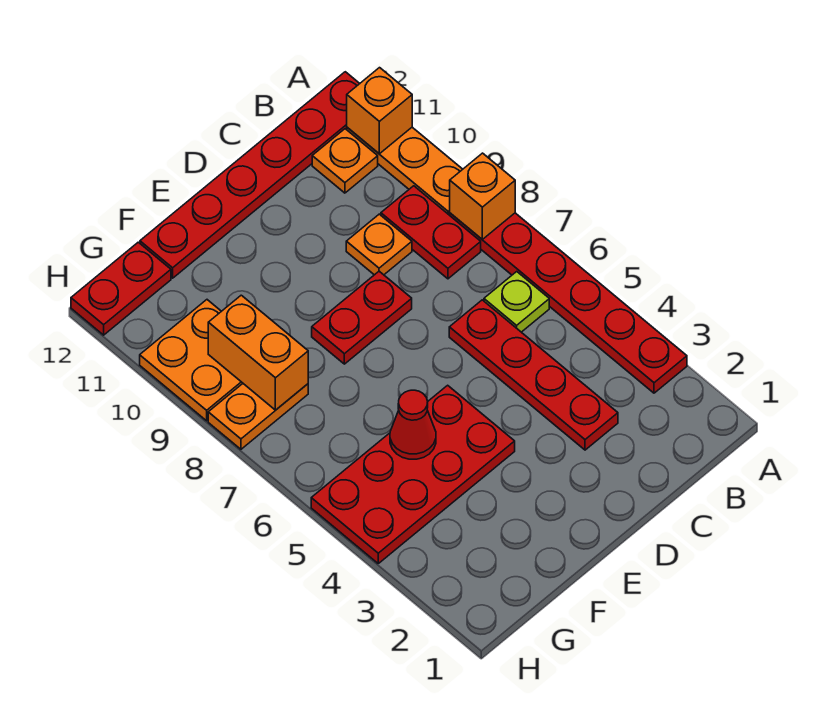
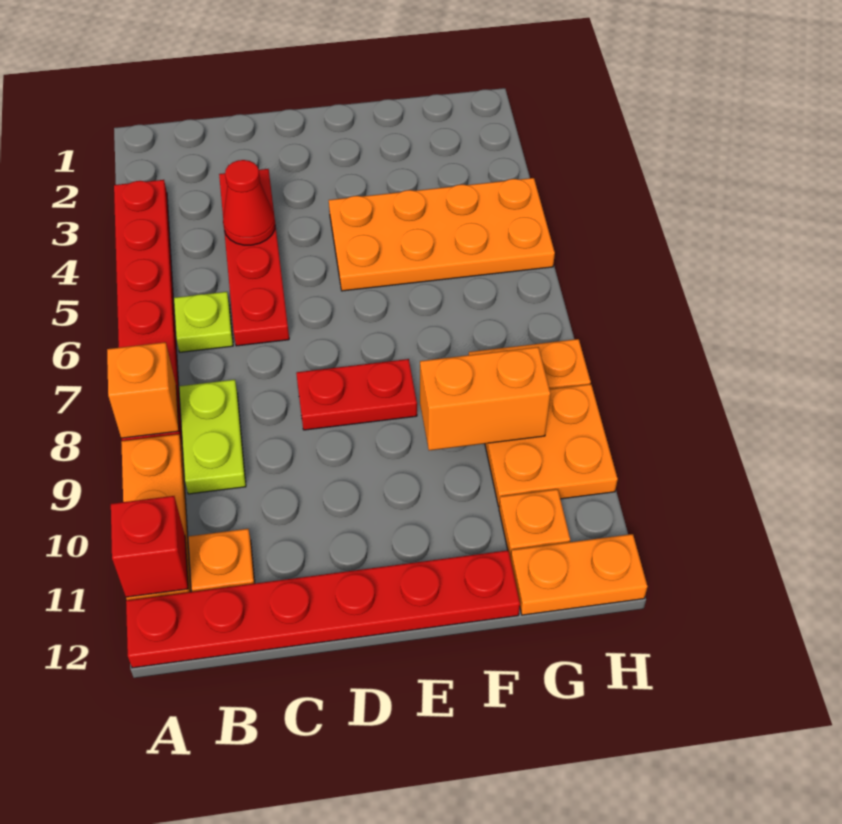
orange 1x1 brick [347,68,412,154] -> red 1x1 brick [111,496,188,597]
red 1x2 plate [381,186,481,279] -> lime 1x2 plate [179,380,246,494]
orange 1x1 plate [346,214,412,275] -> orange 1x1 plate moved to [499,489,570,559]
red 2x4 plate [311,385,515,563] -> orange 2x4 plate [329,178,555,291]
red 1x1 cone [390,390,436,459] -> red 1x1 cone moved to [223,160,275,245]
orange 1x2 brick [208,295,308,410] -> orange 1x2 brick turned to [420,347,550,450]
red 1x2 plate [71,242,171,335] -> orange 1x2 plate [511,534,648,615]

